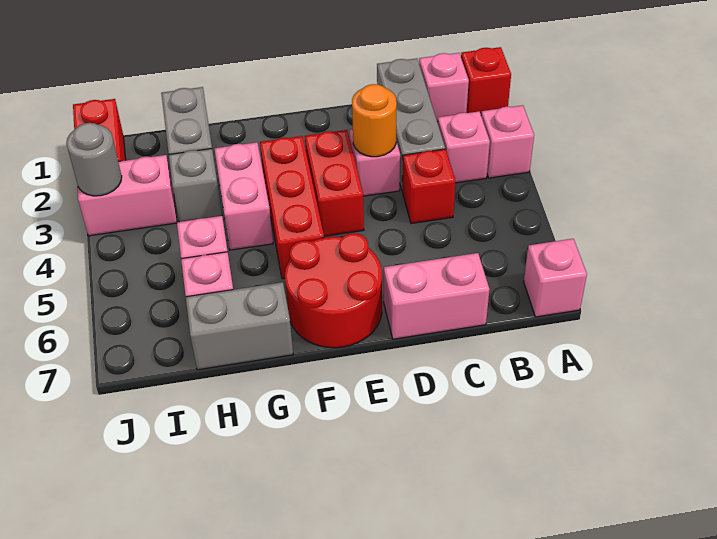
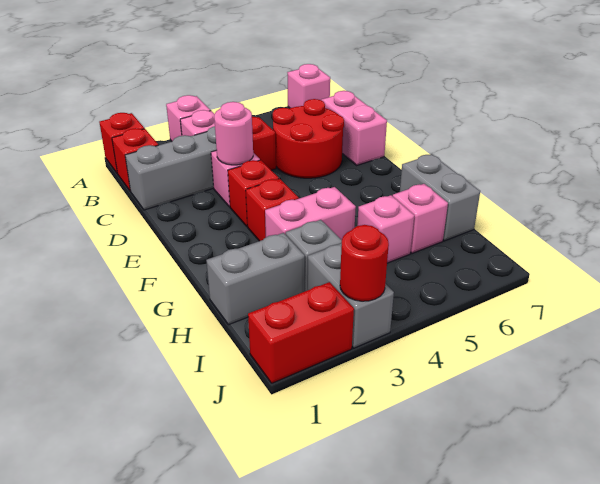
pink 1x1 brick [419,53,469,122] -> red 1x1 brick [112,128,158,191]
orange 1x1 round brick [352,84,397,157] -> pink 1x1 round brick [214,102,253,165]
red 1x2 brick [305,130,364,236] -> red 1x1 brick [228,160,279,227]
red 2x2 round brick [285,233,382,348] -> red 2x2 round brick moved to [273,99,344,178]
red 1x3 brick [260,136,324,279] -> red 1x1 brick [246,179,299,241]
pink 1x2 brick [77,155,177,236] -> grey 1x2 brick [307,243,394,348]
grey 1x1 round brick [66,123,122,196] -> red 1x1 round brick [340,225,389,301]

